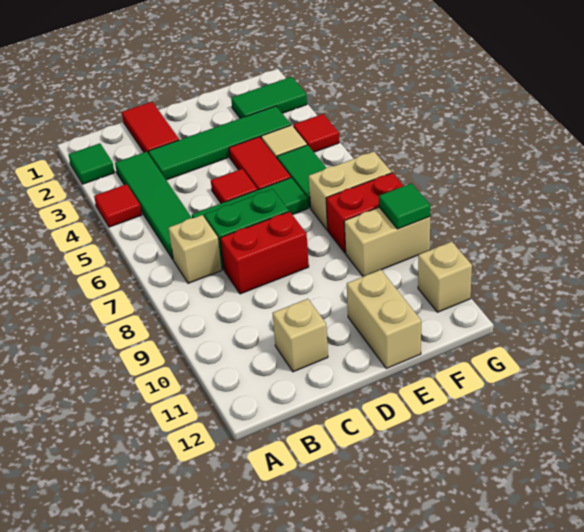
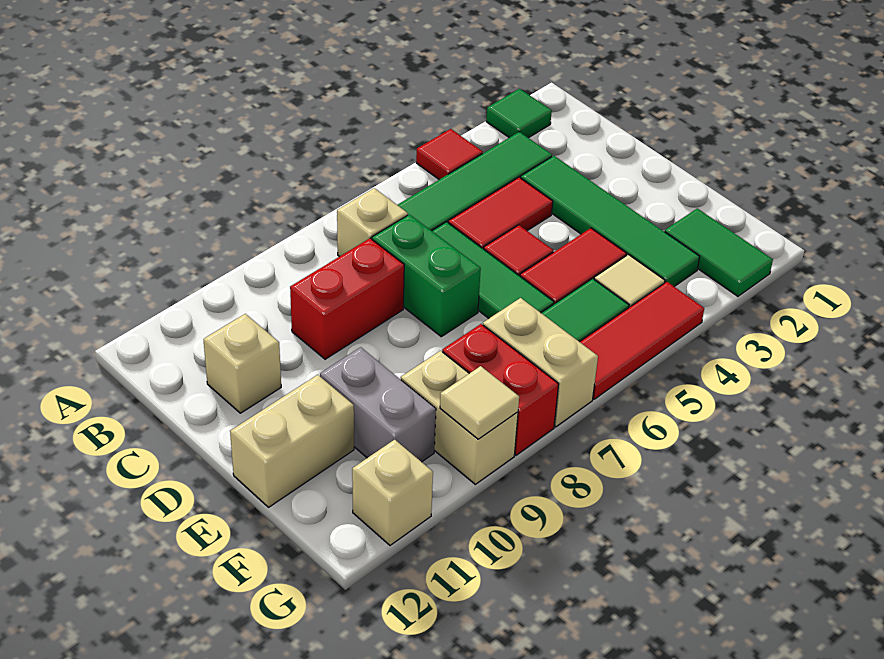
red 1x2 tile [122,102,179,154] -> red 1x2 tile moved to [448,177,553,249]
red 1x2 brick [220,212,309,294] -> red 1x2 brick turned to [290,238,404,359]
none -> grey 1x2 brick [320,347,436,462]
red 1x1 tile [293,114,339,152] -> red 1x3 tile [580,282,704,399]
green 1x1 tile [379,183,431,229] -> tan 1x1 tile [440,366,519,439]

